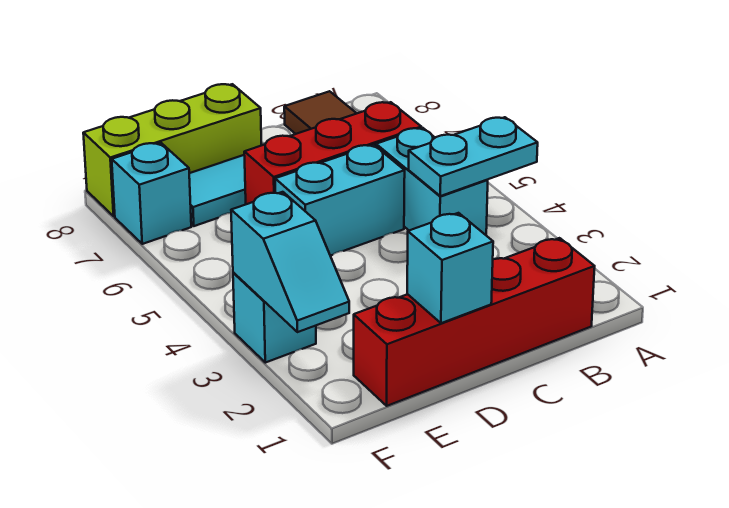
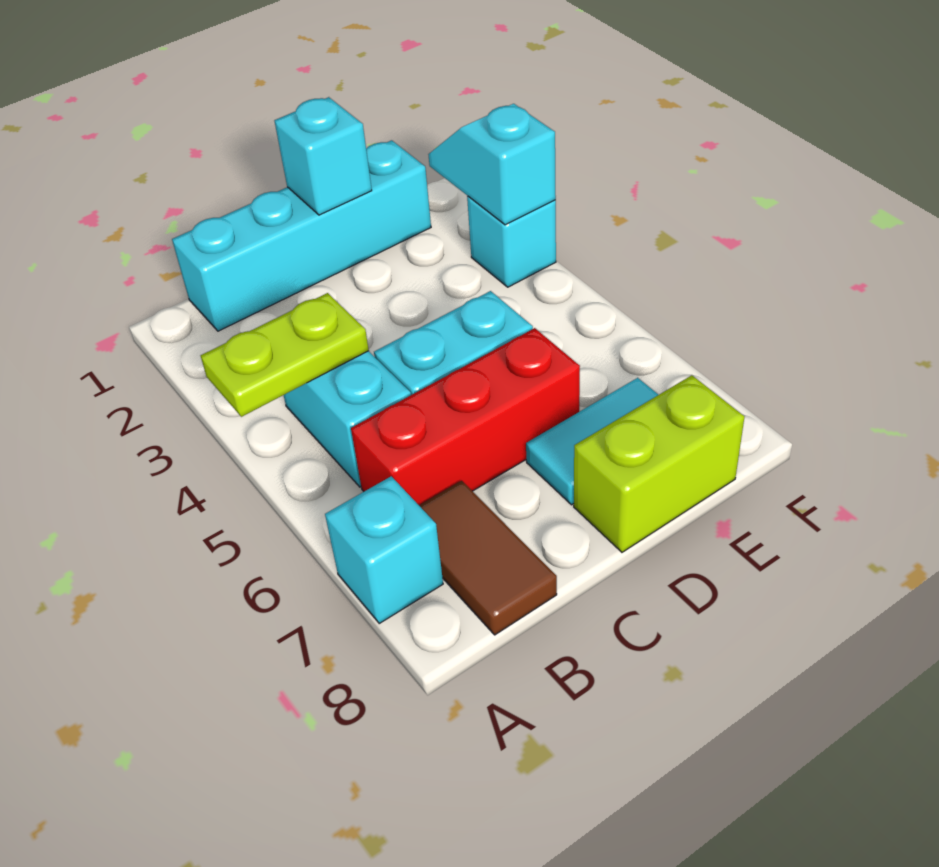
cyan 1x2 plate [409,117,538,196] -> lime 1x2 plate [201,293,369,417]
red 1x4 brick [354,238,595,406] -> cyan 1x4 brick [172,140,431,331]
lime 1x3 brick [83,84,261,216] -> lime 1x2 brick [574,375,744,552]
cyan 1x1 brick [112,143,191,244] -> cyan 1x1 brick moved to [325,476,443,623]

